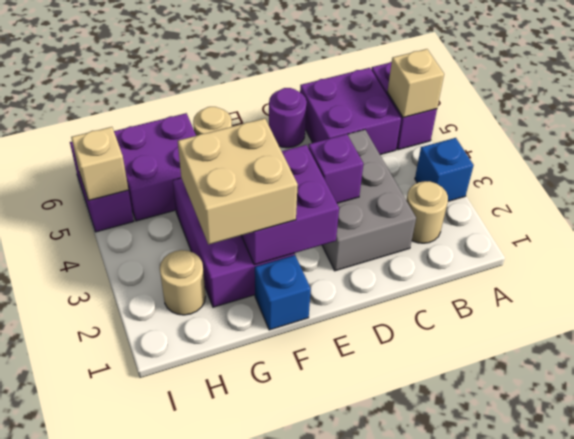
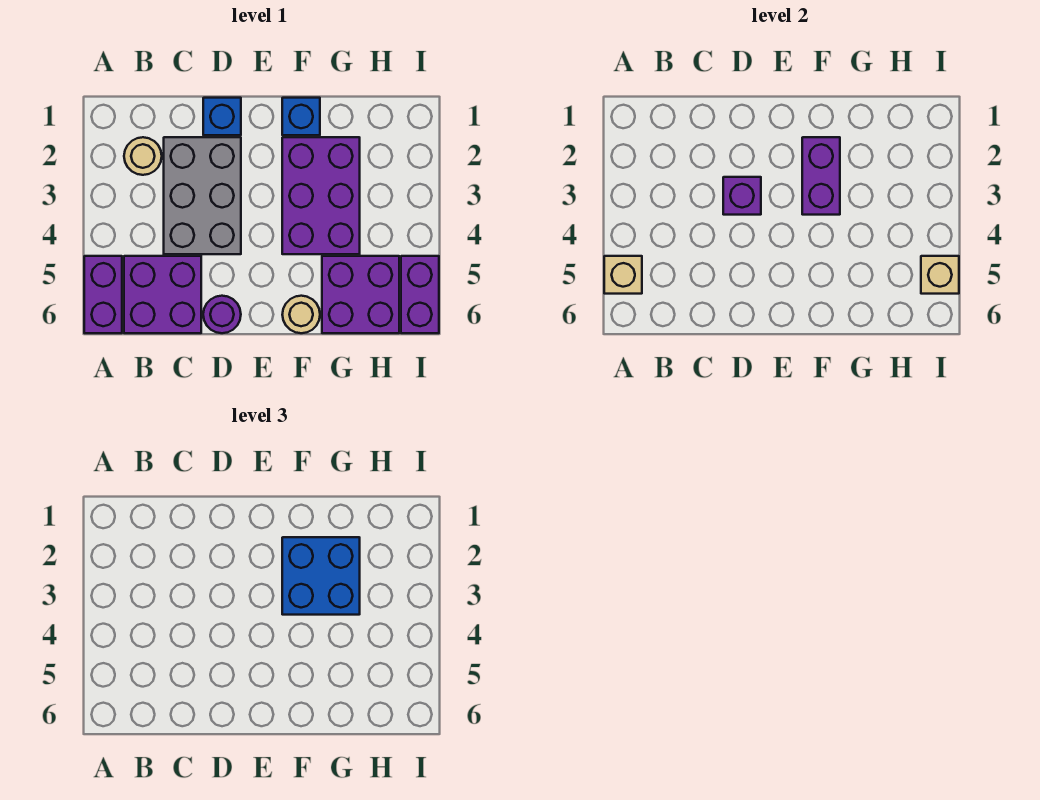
blue 1x1 brick [415,138,474,201] -> blue 1x1 brick moved to [203,98,241,135]
purple 2x2 brick [241,145,339,265] -> purple 1x2 brick [802,137,840,215]
tan 2x2 brick [178,118,298,245] -> blue 2x2 brick [282,537,360,615]
tan 1x1 round brick [160,250,206,315] -> none

